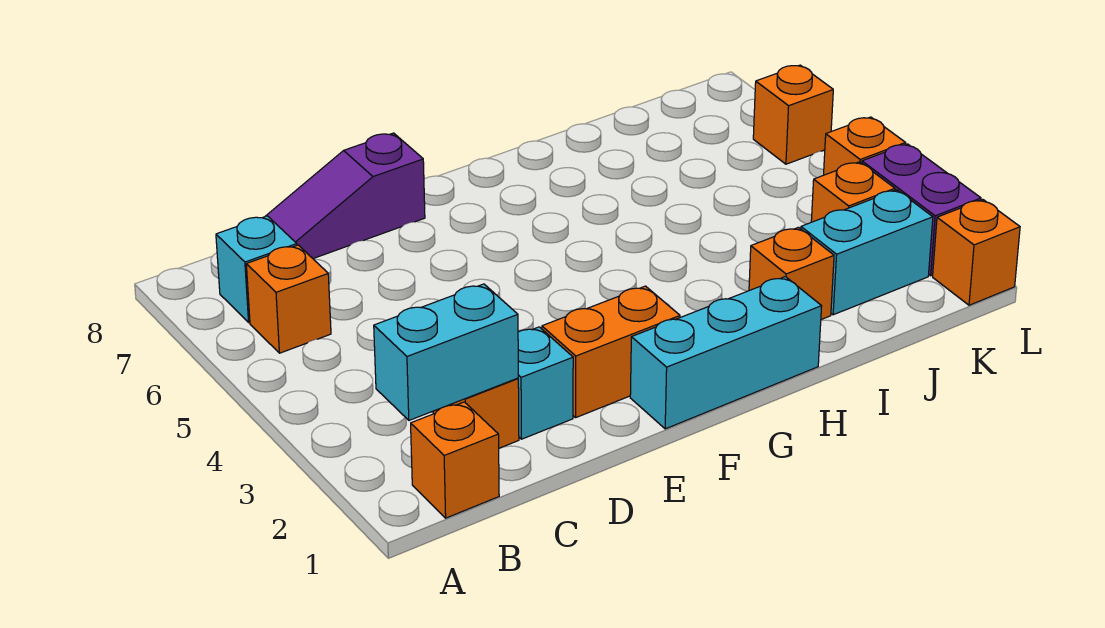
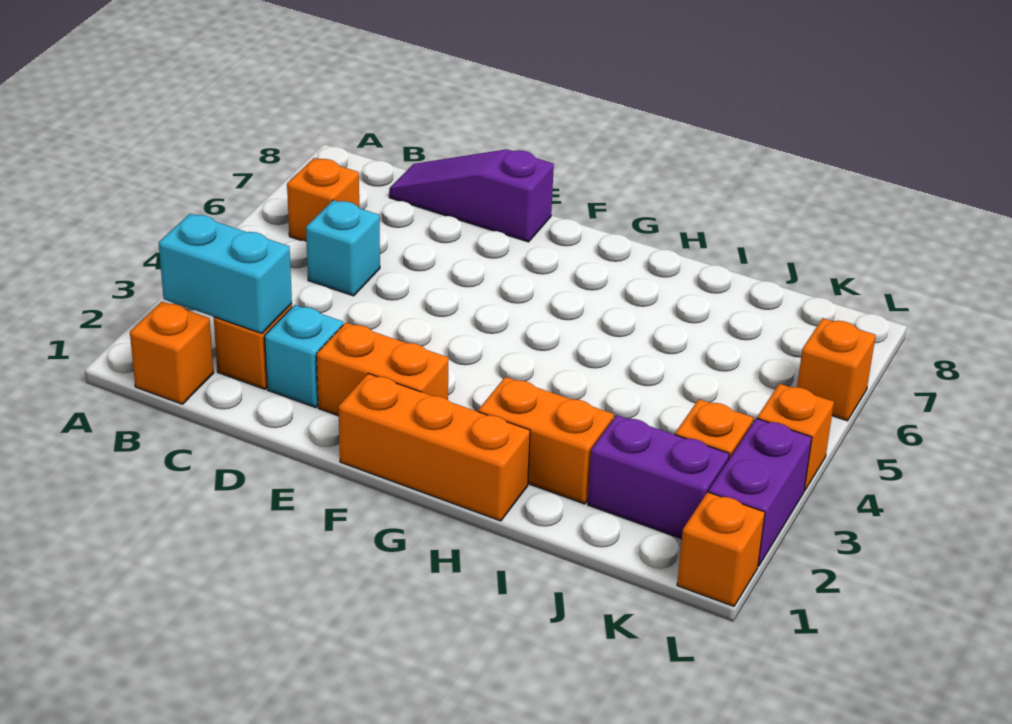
cyan 1x1 brick [216,216,297,322] -> cyan 1x1 brick moved to [306,200,380,296]
cyan 1x3 brick [630,277,822,429] -> orange 1x3 brick [338,374,530,521]
orange 1x1 brick [749,227,834,320] -> orange 1x2 brick [478,377,614,504]
cyan 1x2 brick [801,190,933,315] -> purple 1x2 brick [588,415,729,539]

